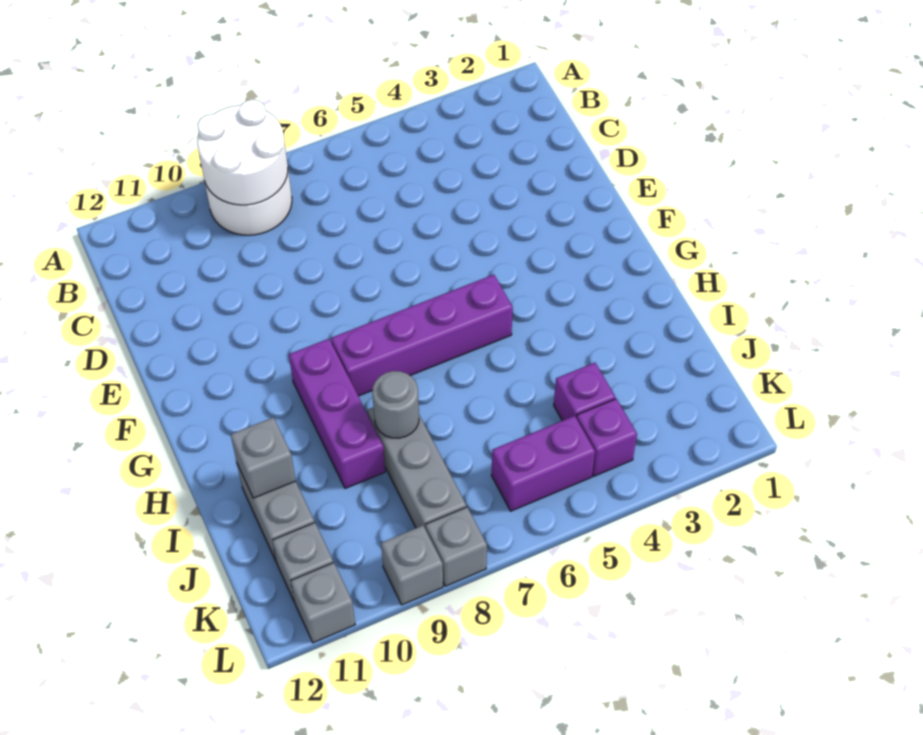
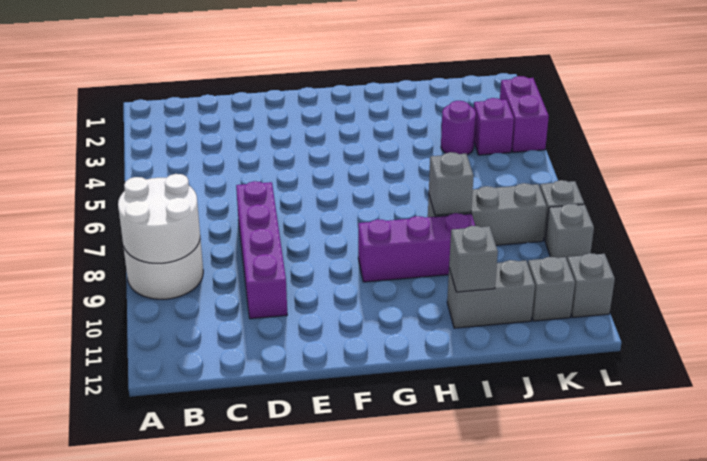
purple 1x4 brick [331,275,513,396] -> purple 1x4 brick moved to [236,181,287,319]
grey 1x1 round brick [372,371,419,438] -> grey 1x1 brick [429,152,474,215]
purple 1x1 brick [554,363,615,421] -> purple 1x1 round brick [441,101,476,155]
purple 1x2 brick [491,416,595,511] -> purple 1x2 brick moved to [500,76,549,152]

